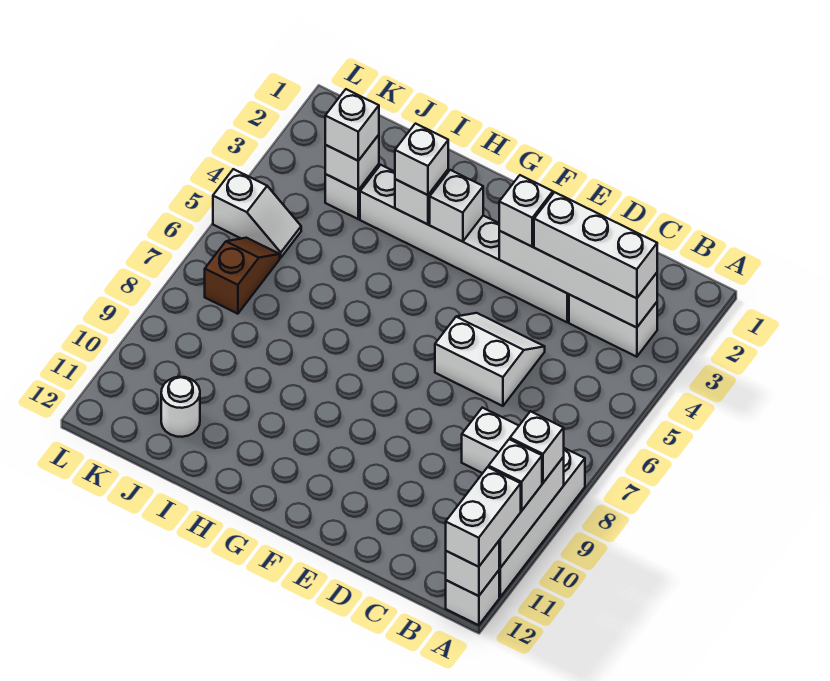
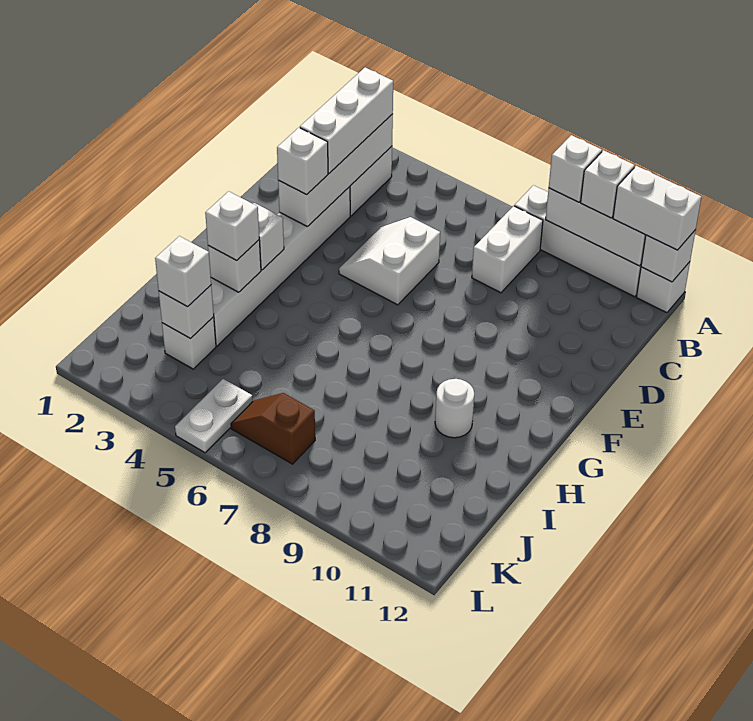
white 1x1 round brick [161,377,200,437] -> white 1x1 round brick moved to [435,379,474,438]
white 1x2 slope [213,169,301,258] -> white 1x2 plate [175,379,253,453]

